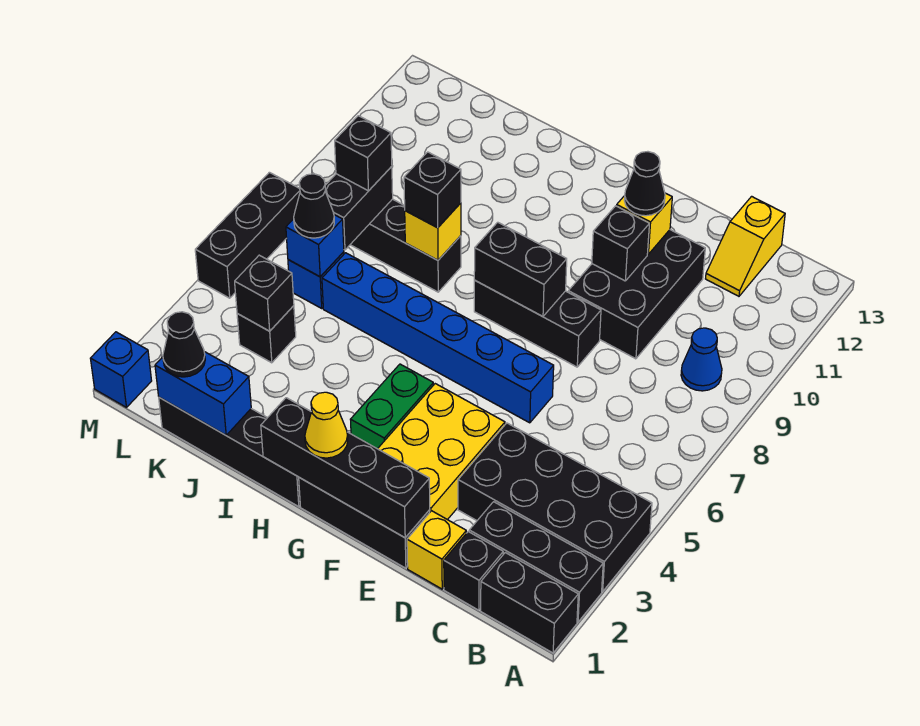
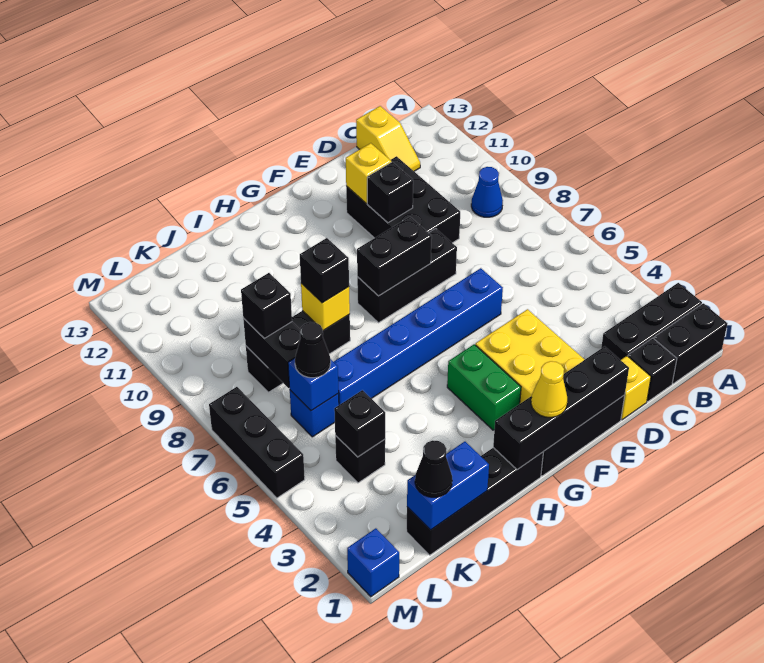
black 2x4 brick [458,423,652,592] -> none
black 1x1 cone [624,152,665,216] -> none

